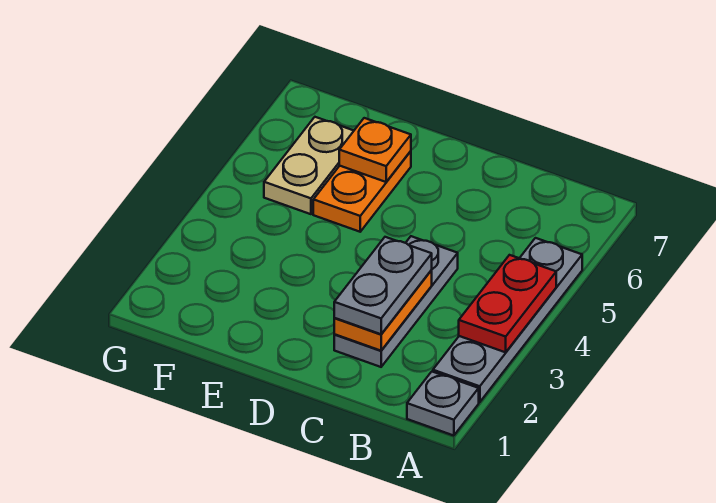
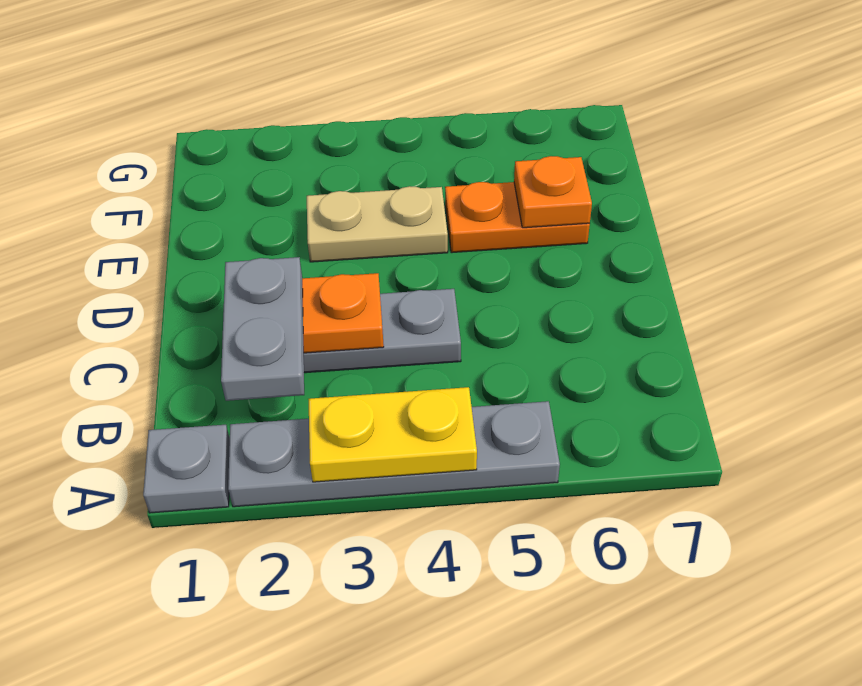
red 1x2 plate [459,255,556,352] -> yellow 1x2 plate [309,387,477,482]
grey 1x2 plate [334,237,432,334] -> grey 1x2 plate turned to [221,257,304,401]
tan 1x2 plate [264,117,354,214] -> tan 1x2 plate moved to [307,186,448,262]

